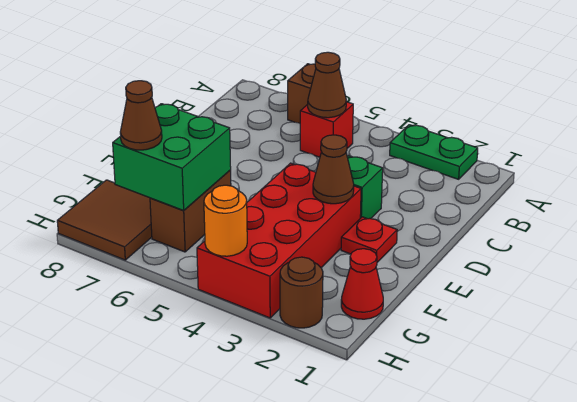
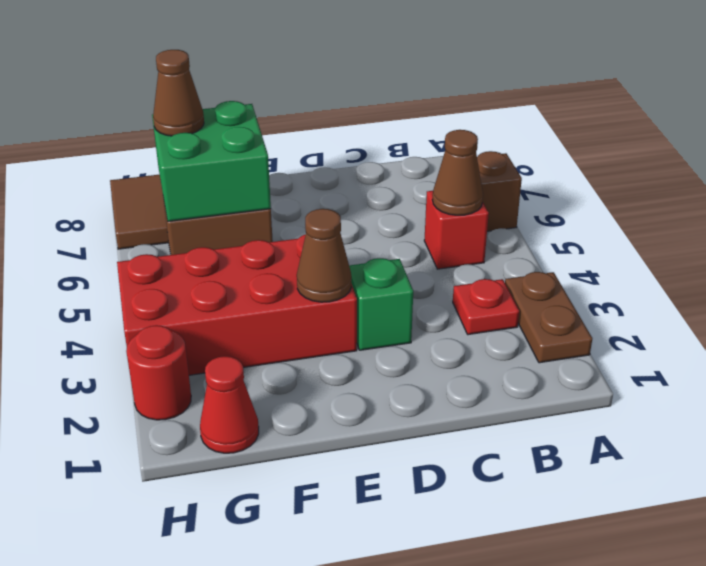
green 1x2 plate [390,125,478,179] -> brown 1x2 plate [505,272,592,363]
red 1x1 plate [341,217,397,262] -> red 1x1 plate moved to [453,279,519,335]
brown 1x1 round brick [280,257,323,328] -> red 1x1 round brick [126,325,191,420]
orange 1x1 round brick [204,185,247,256] -> none

